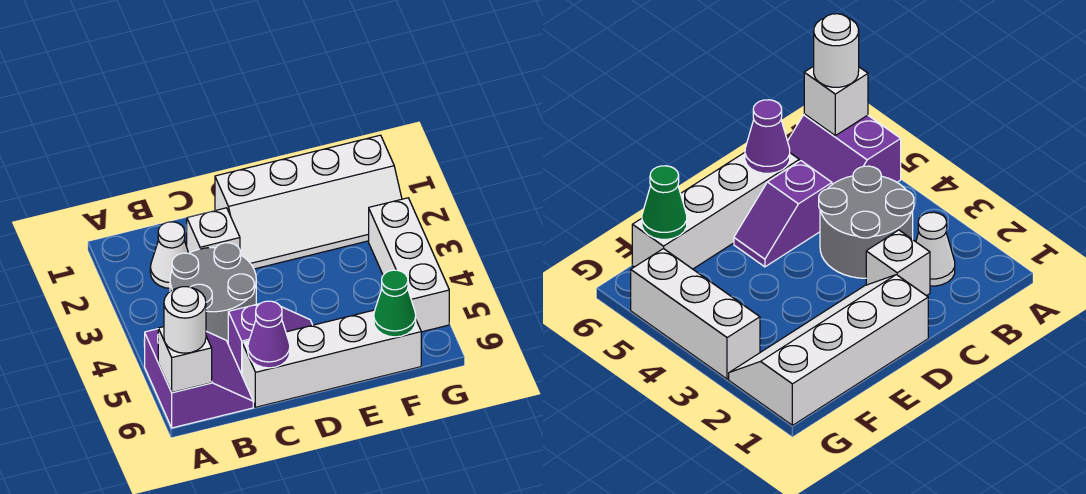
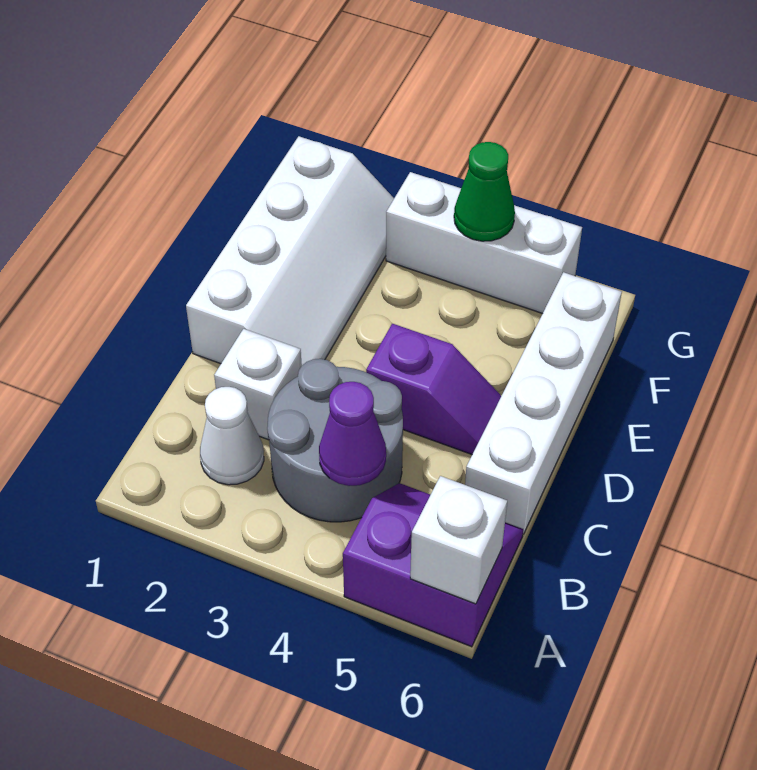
white 1x1 round brick [164,287,206,353] -> none
purple 1x2 slope [228,304,312,374] -> purple 1x2 slope turned to [366,324,501,454]
purple 1x1 cone [248,301,290,368] -> purple 1x1 cone moved to [319,382,386,486]
green 1x1 cone [374,270,416,337] -> green 1x1 cone moved to [454,142,515,241]

